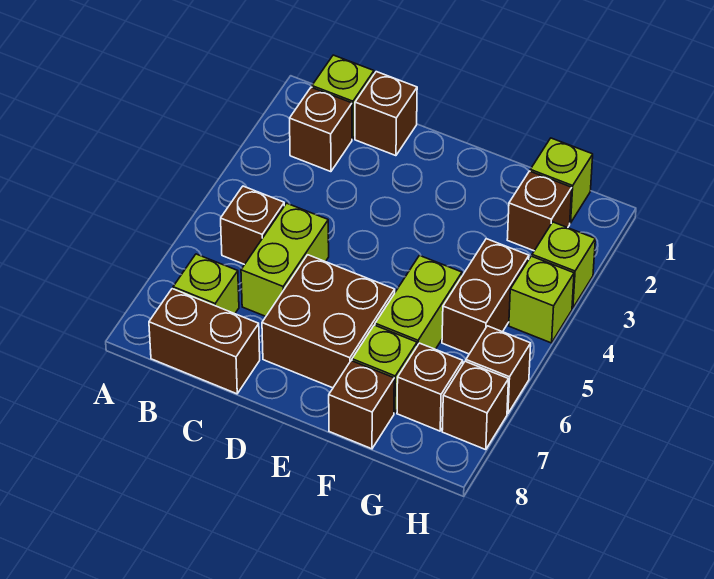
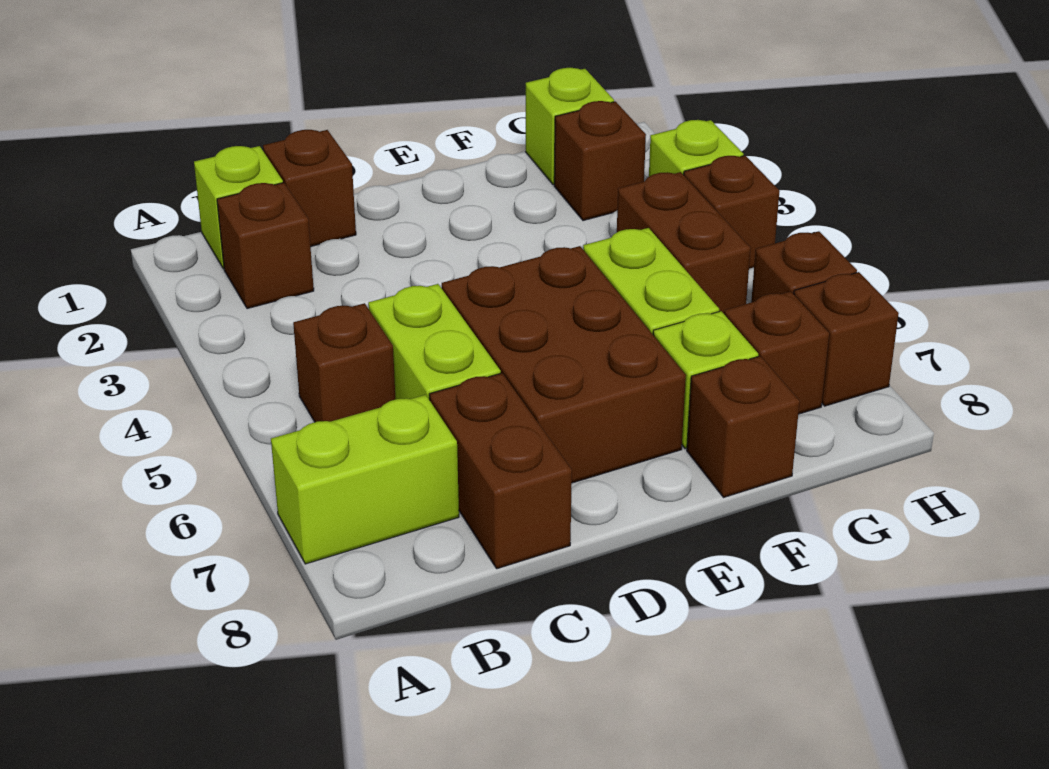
lime 1x1 brick [173,254,239,314] -> lime 1x2 brick [271,395,459,564]
brown 1x2 brick [149,289,260,394] -> brown 1x2 brick turned to [429,373,572,569]
brown 2x2 brick [262,255,395,388] -> brown 2x3 brick [442,246,686,483]
lime 1x1 brick [509,256,574,343] -> brown 1x1 brick [684,156,780,269]

